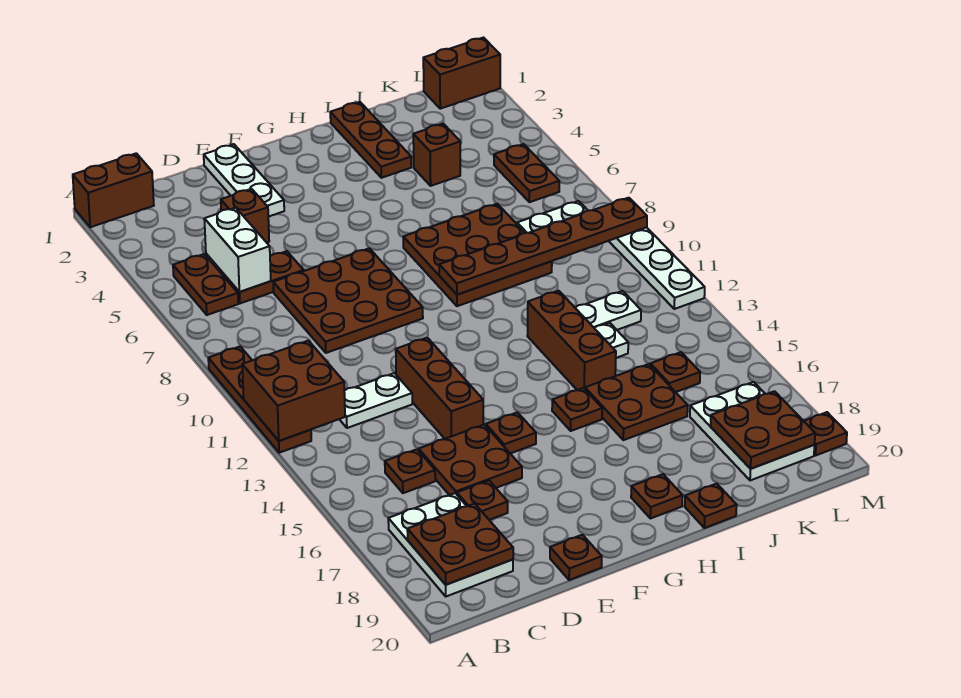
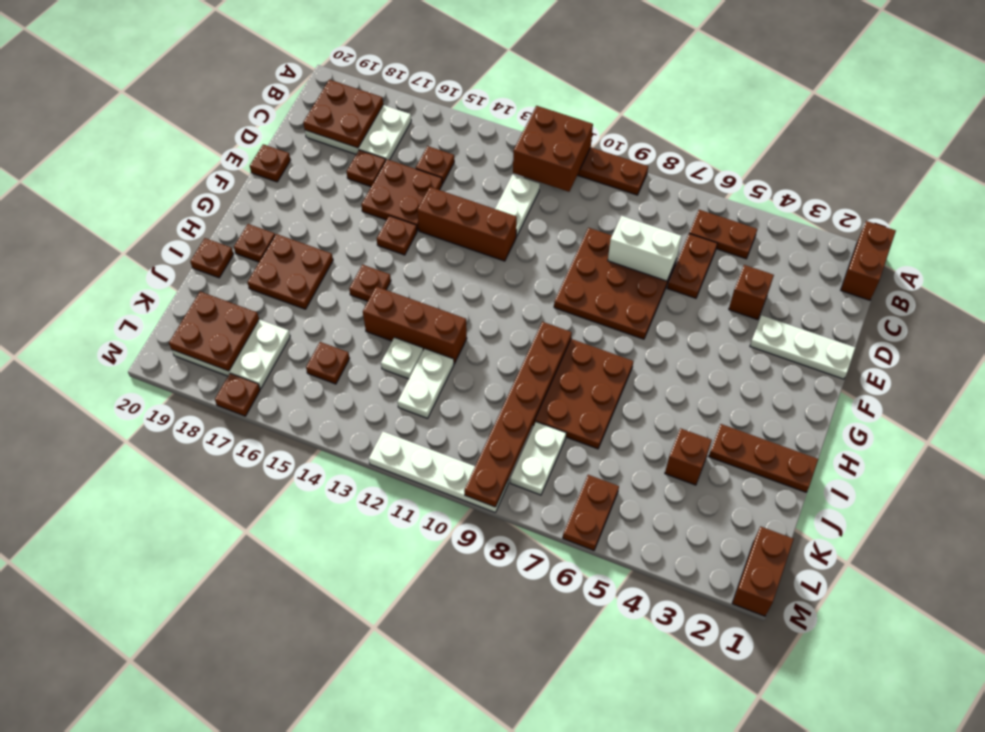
white 1x2 brick [204,208,271,292] -> white 1x2 brick moved to [608,216,681,281]
brown 2x2 plate [585,364,688,440] -> brown 2x2 plate moved to [248,234,333,309]
brown 1x2 plate [494,144,559,202] -> brown 1x2 plate turned to [563,475,619,550]
brown 1x1 plate [804,412,847,455] -> brown 1x1 plate moved to [215,373,260,416]

